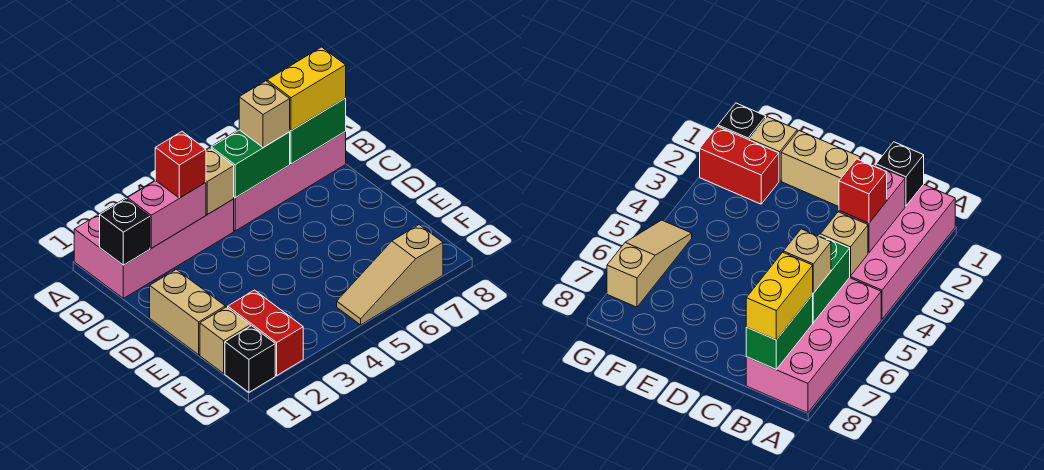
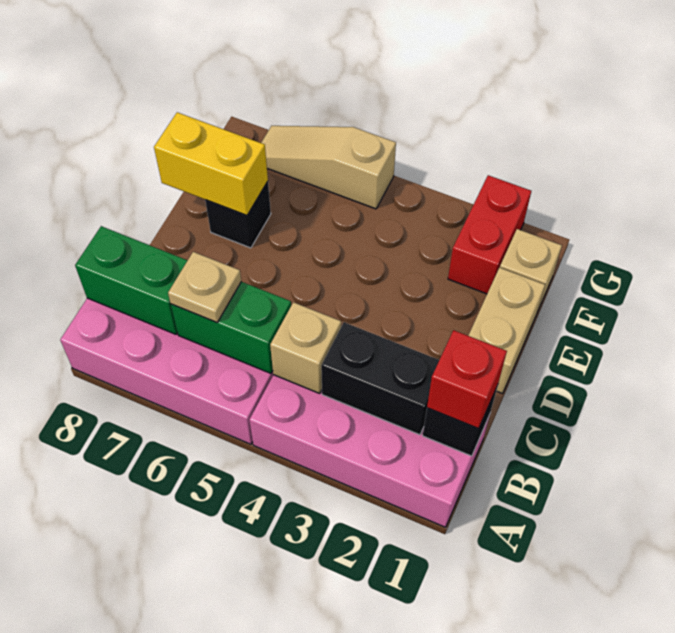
pink 1x2 brick [127,181,206,248] -> black 1x2 brick [321,322,439,435]
red 1x1 brick [155,132,206,198] -> red 1x1 brick moved to [427,330,507,429]
tan 1x1 brick [239,81,290,148] -> tan 1x1 plate [168,252,241,322]
yellow 1x2 brick [267,47,346,131] -> yellow 1x2 brick moved to [154,112,268,215]
black 1x1 brick [225,326,275,392] -> black 1x1 brick moved to [205,182,271,248]
tan 1x3 slope [337,225,443,325] -> tan 1x3 slope turned to [261,126,396,209]

